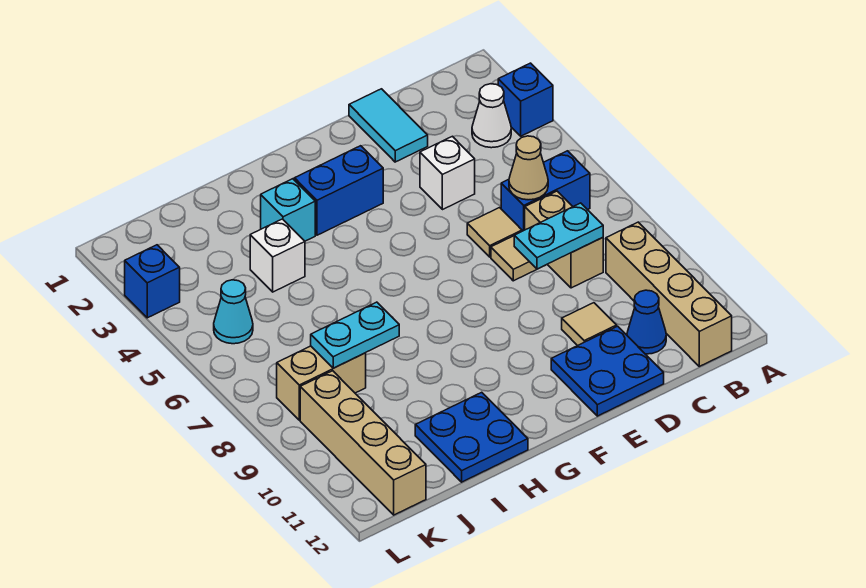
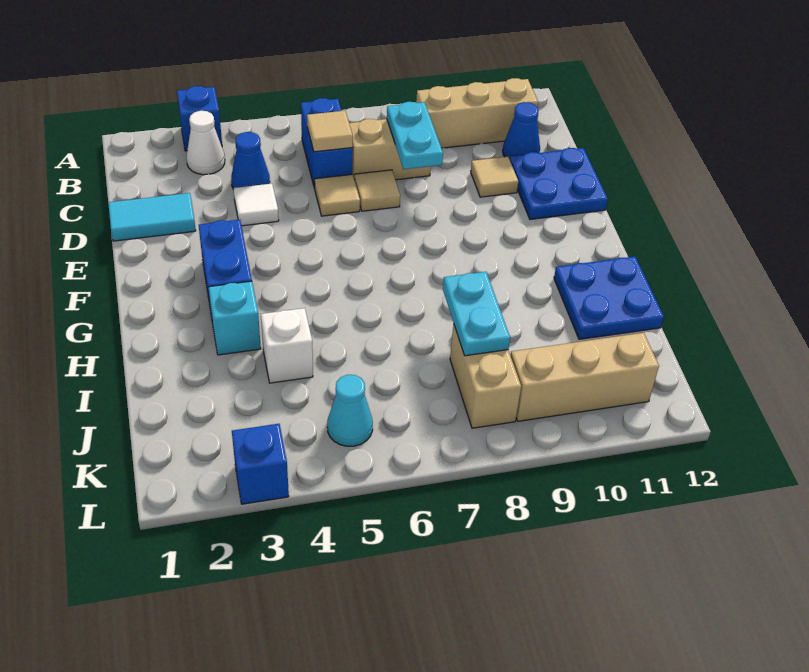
tan 1x4 brick [606,222,732,366] -> tan 1x3 brick [416,78,538,148]
none -> blue 1x1 cone [231,132,270,188]
tan 1x1 cone [509,136,548,200] -> tan 1x1 tile [307,111,353,152]
white 1x1 brick [420,136,475,210] -> white 1x1 tile [233,184,279,226]
tan 1x4 brick [300,371,426,515] -> tan 1x3 brick [510,333,659,421]

